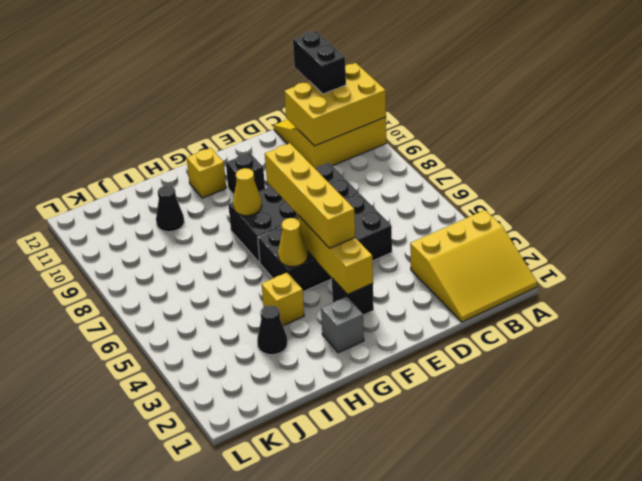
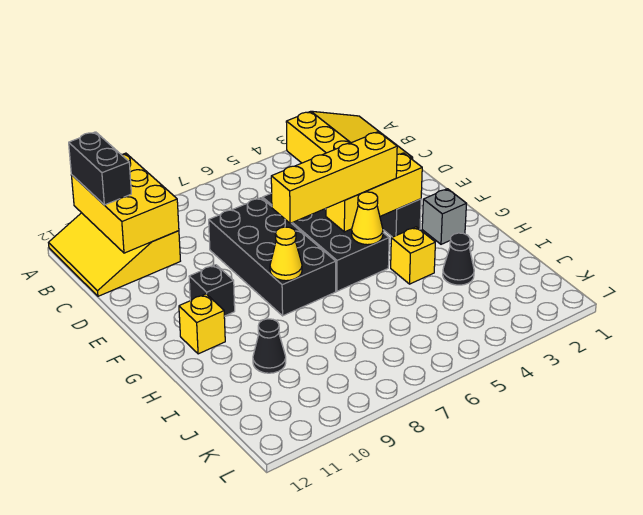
black 1x2 brick [293,31,346,94] -> black 1x2 brick turned to [69,132,131,205]

